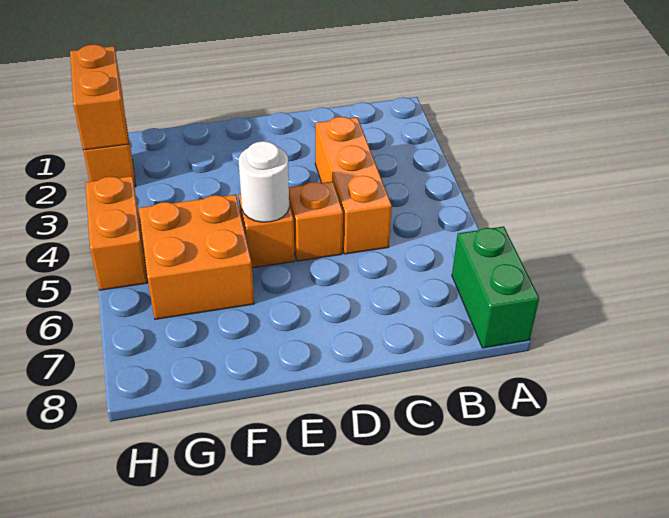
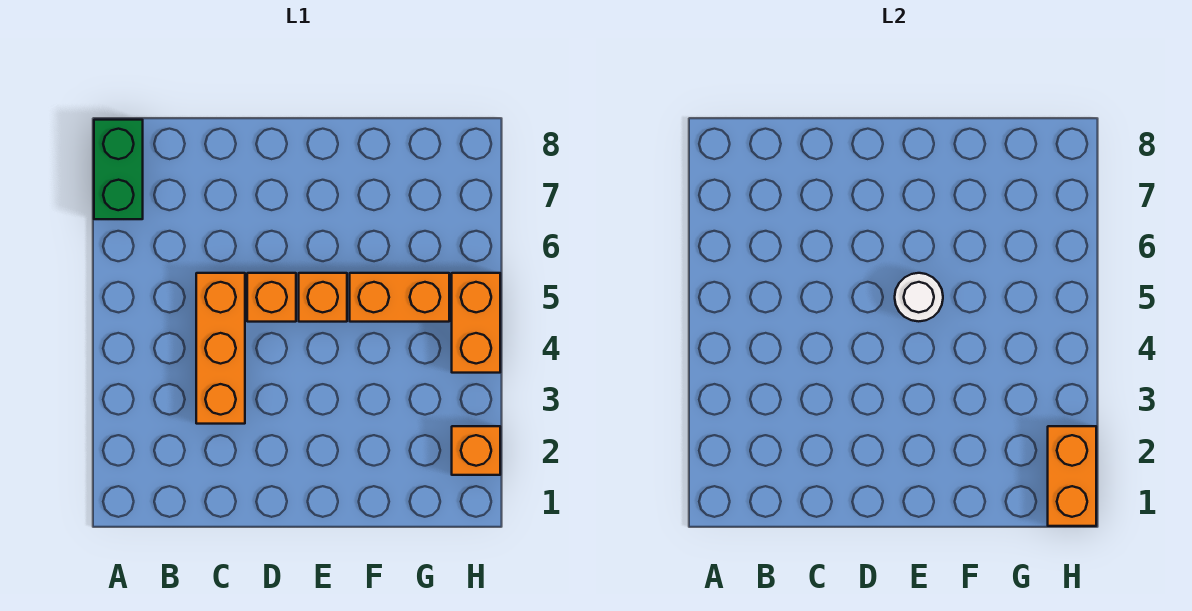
orange 2x2 brick [139,195,254,319] -> orange 1x2 brick [350,273,449,322]

